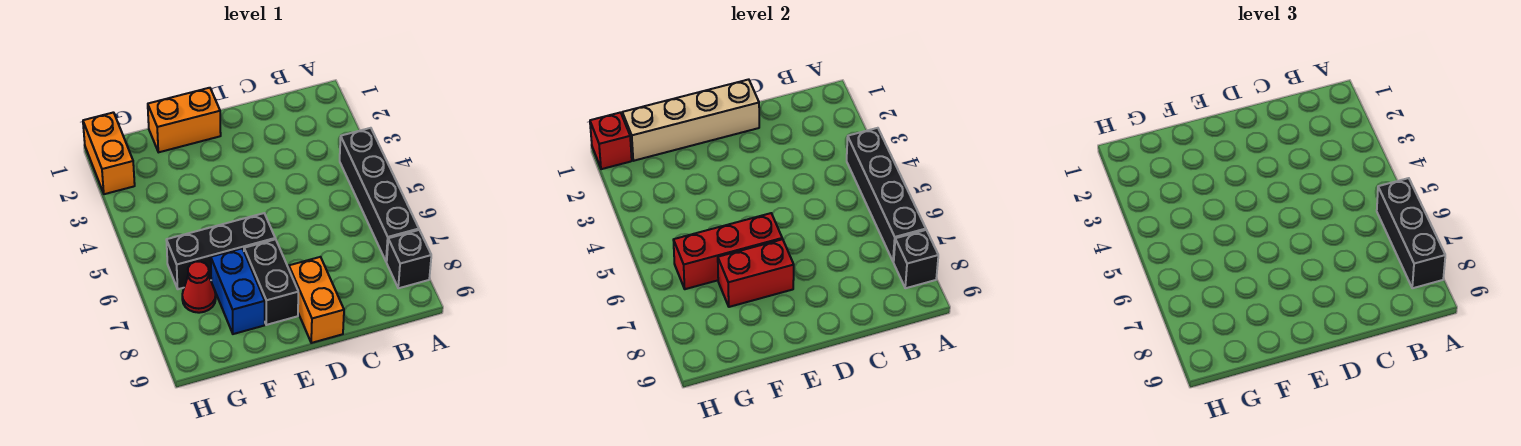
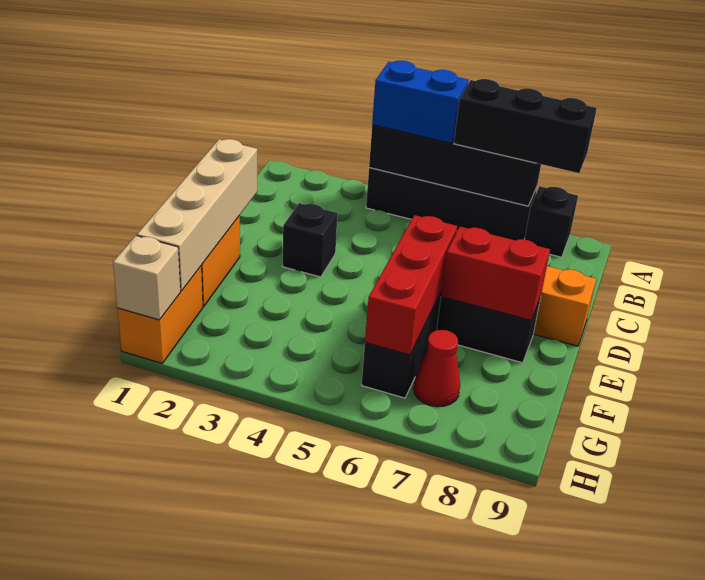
black 1x1 brick [894,230,938,288] -> black 1x1 brick moved to [282,203,338,277]
red 1x2 brick [718,239,794,307] -> red 1x2 brick turned to [441,227,550,320]
blue 1x2 brick [211,249,265,334] -> blue 1x2 brick moved to [372,61,469,143]
orange 1x2 brick [83,112,135,194] -> orange 1x2 brick turned to [117,266,203,363]
red 1x1 brick [590,112,632,169] -> tan 1x1 brick [113,236,180,320]

